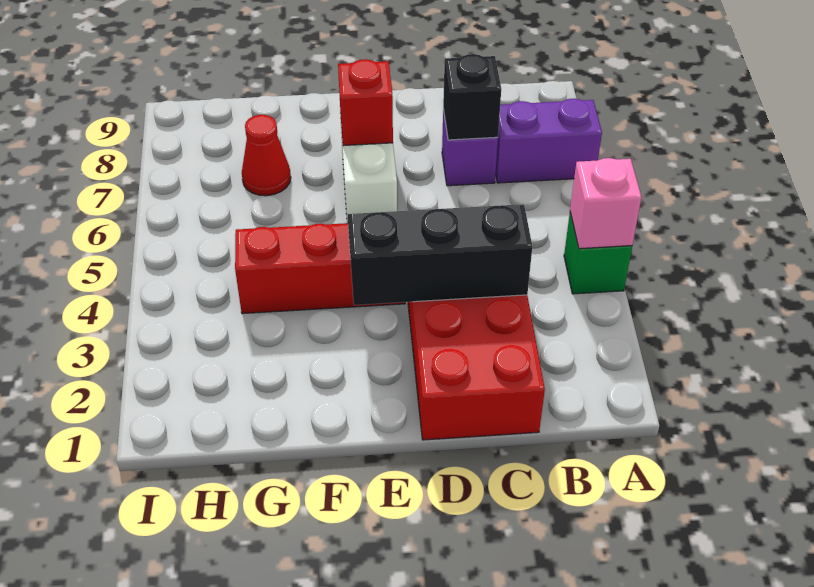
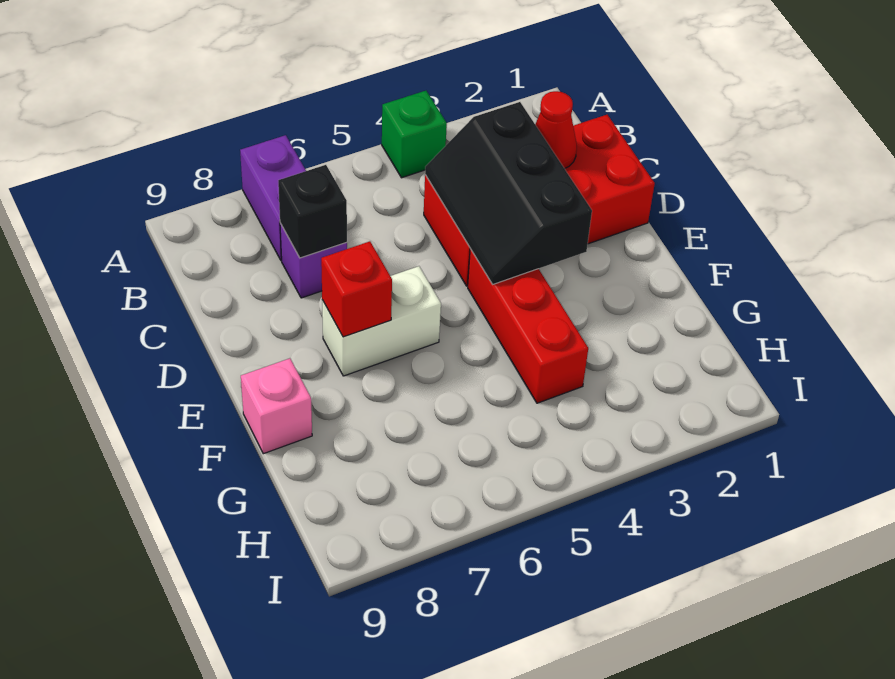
pink 1x1 brick [570,158,642,249] -> pink 1x1 brick moved to [241,358,312,454]
red 1x1 cone [242,115,291,196] -> red 1x1 cone moved to [535,91,577,169]

